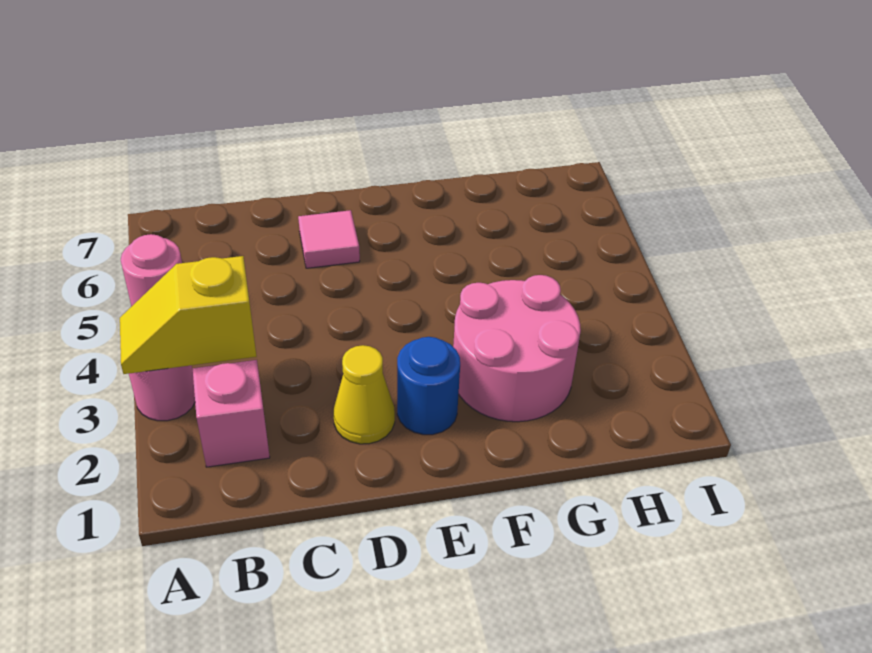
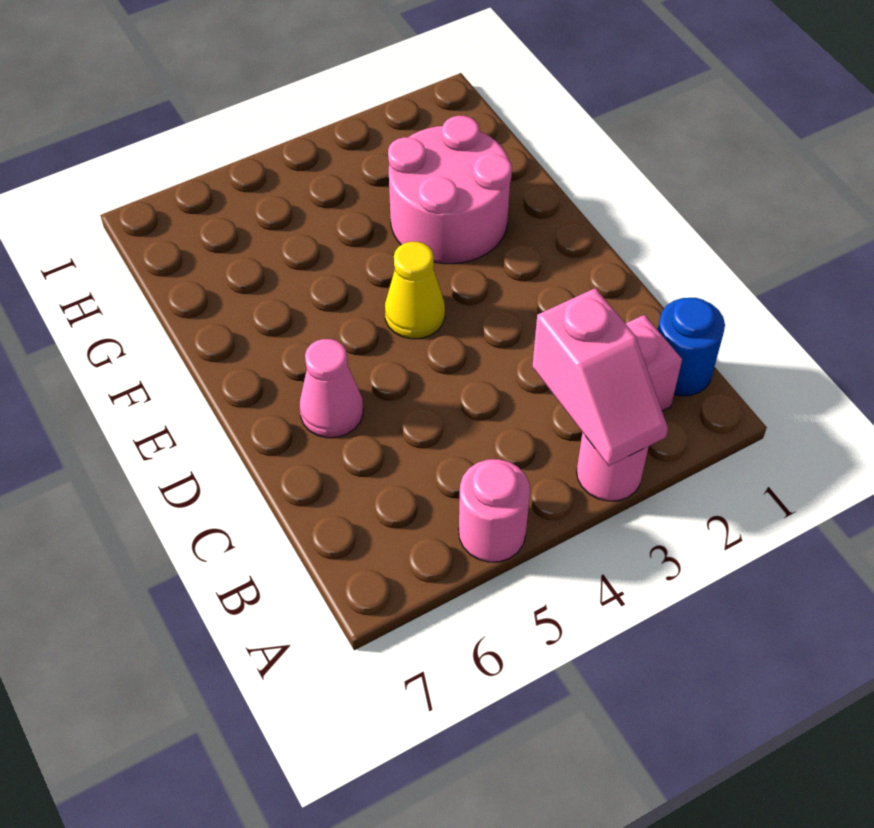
yellow 1x2 slope [120,256,257,374] -> pink 1x2 slope [532,288,668,466]
yellow 1x1 cone [334,345,395,444] -> yellow 1x1 cone moved to [385,242,445,339]
pink 1x1 tile [298,210,360,268] -> pink 1x1 cone [300,339,363,438]
blue 1x1 round brick [397,337,460,435] -> blue 1x1 round brick moved to [658,298,725,396]

